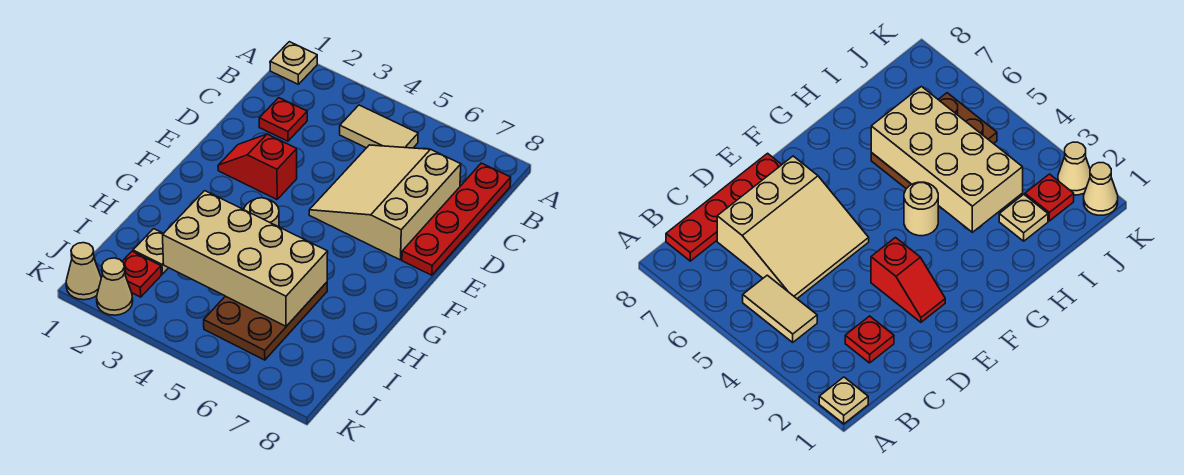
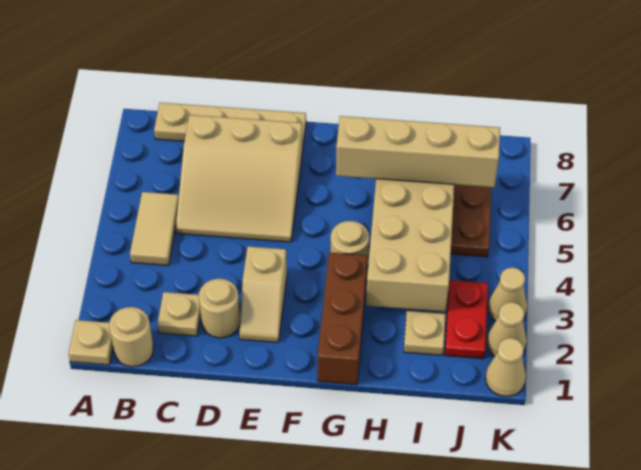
none -> tan 1x1 round brick [109,307,153,367]
red 1x4 plate [402,163,511,275] -> tan 1x4 plate [154,103,306,147]
red 1x1 plate [259,98,307,141] -> tan 1x1 plate [157,292,201,336]
none -> tan 1x1 round brick [199,279,240,338]
red 1x2 slope [218,134,297,199] -> tan 1x2 slope [240,246,287,342]
none -> brown 1x3 brick [318,253,368,385]
none -> tan 1x4 brick [336,116,500,187]
red 1x1 plate [122,251,161,297] -> red 1x2 plate [445,280,488,359]
none -> tan 1x1 cone [488,268,527,321]

